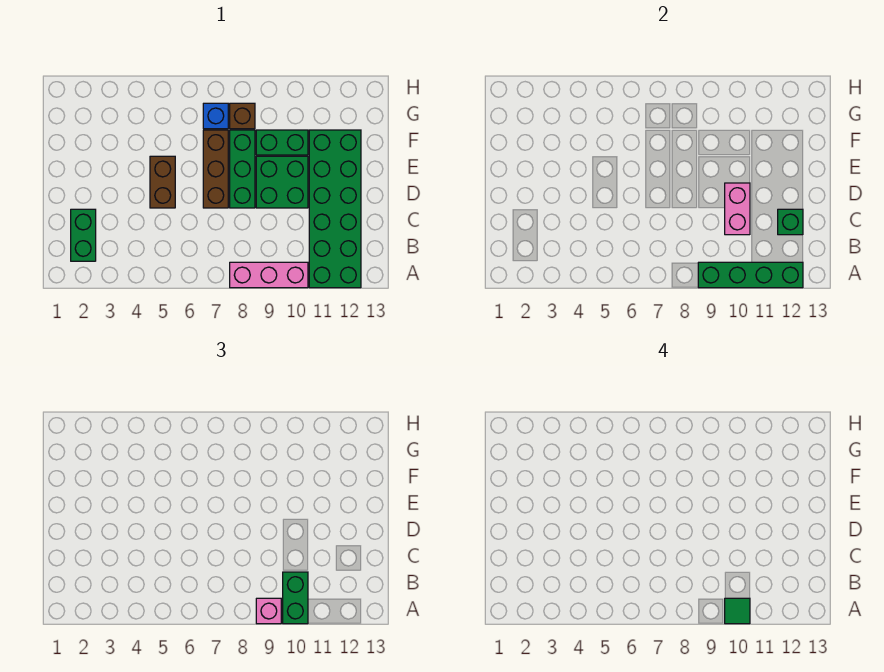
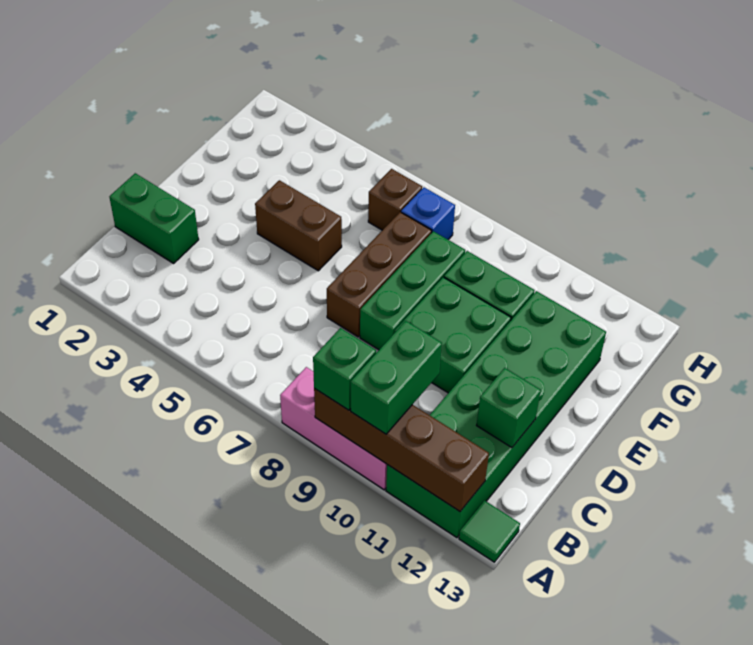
green 1x4 brick [698,262,803,288] -> brown 1x4 brick [314,388,489,511]
pink 1x1 brick [256,598,281,624] -> green 1x1 brick [313,328,376,410]
green 1x1 tile [725,598,750,624] -> green 1x1 tile moved to [459,501,520,562]
green 1x2 brick [71,209,96,261] -> green 1x2 brick turned to [110,173,199,263]
pink 1x2 brick [725,183,750,235] -> none
brown 1x2 brick [150,156,175,208] -> brown 1x2 brick turned to [255,180,342,271]
brown 1x1 brick [230,103,255,129] -> brown 1x1 brick moved to [368,169,422,230]

